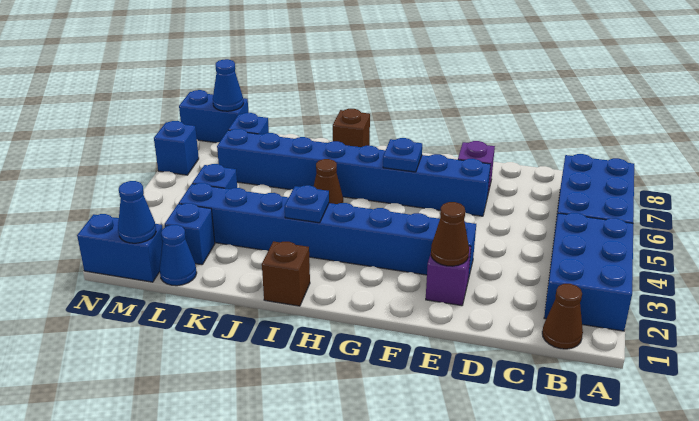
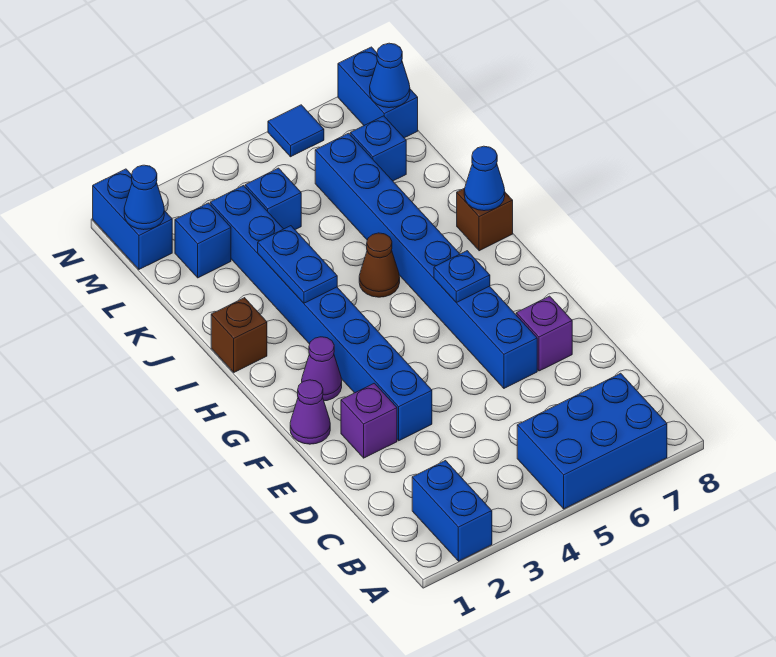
blue 2x3 brick [544,213,633,331] -> blue 1x2 brick [412,461,492,561]
brown 1x1 cone [542,284,583,349] -> none
brown 1x1 cone [431,202,469,266] -> none
none -> purple 1x1 cone [290,380,330,444]
none -> purple 1x1 cone [302,337,342,401]
blue 1x1 plate [285,185,329,223] -> blue 1x2 plate [258,226,337,303]
blue 1x1 cone [160,225,197,286] -> blue 1x1 cone moved to [464,146,505,211]
blue 1x1 brick [154,121,199,175] -> blue 1x1 tile [268,105,324,157]

